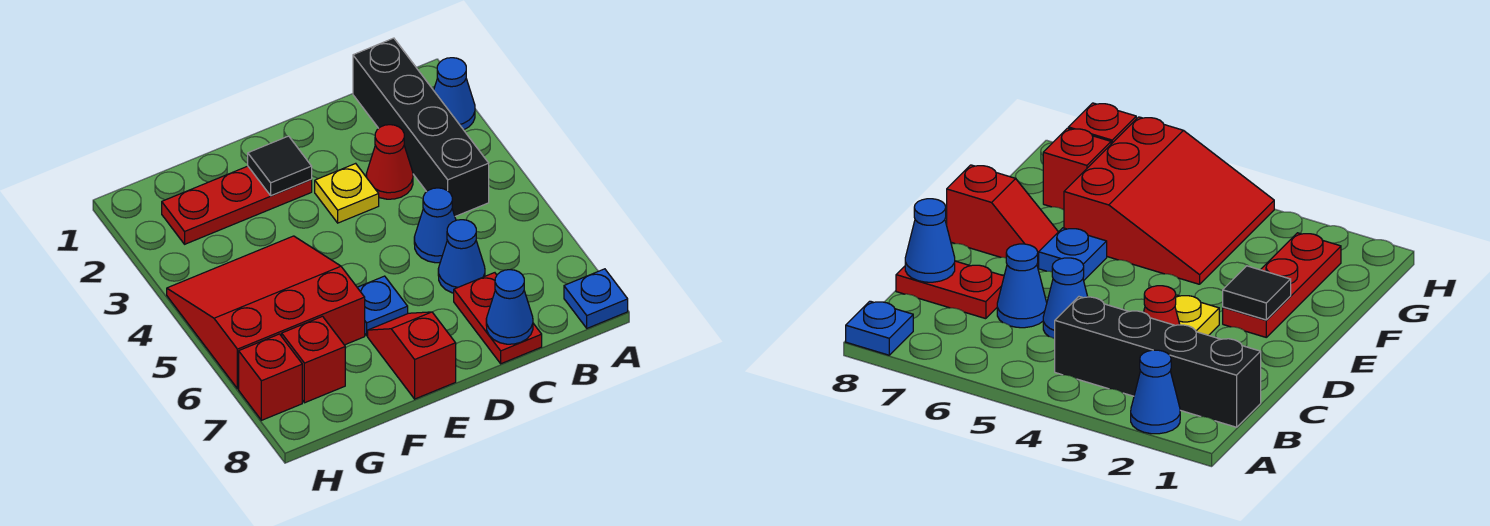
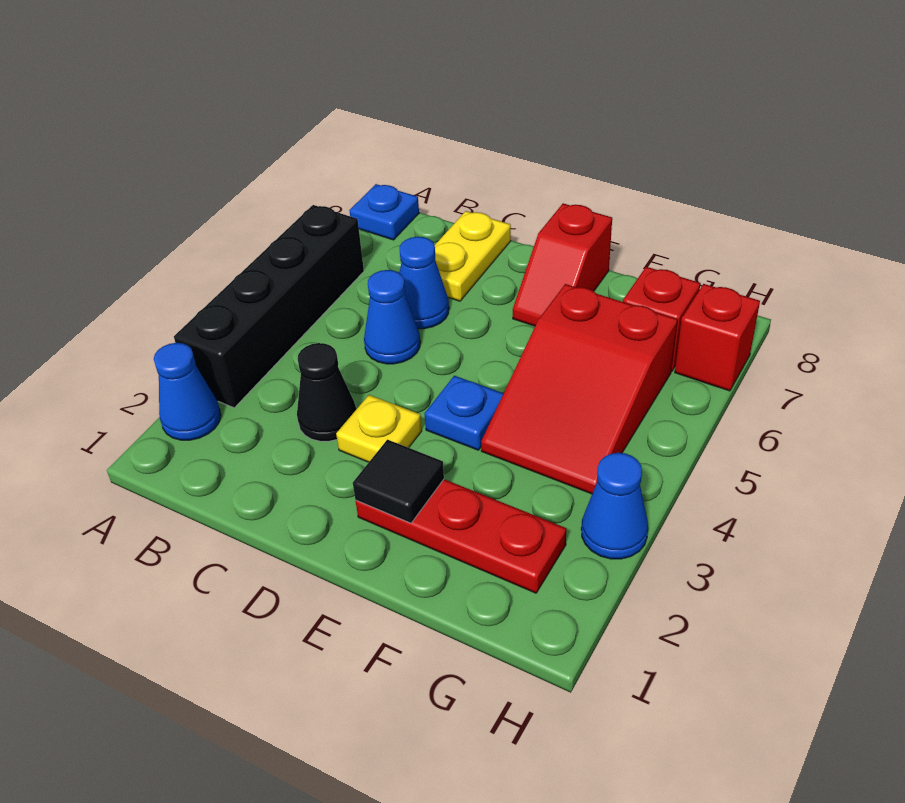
black 1x4 brick [353,38,489,216] -> black 1x4 brick moved to [174,205,364,408]
red 1x1 cone [366,125,413,199] -> black 1x1 cone [297,343,356,441]
red 1x2 plate [454,273,542,364] -> yellow 1x2 plate [435,211,511,301]
blue 1x1 cone [486,270,533,344] -> blue 1x1 cone moved to [581,453,648,559]
blue 1x1 plate [357,276,408,336] -> blue 1x1 plate moved to [425,376,504,450]
red 3x3 slope [167,236,365,389] -> red 2x3 slope [481,284,678,494]

